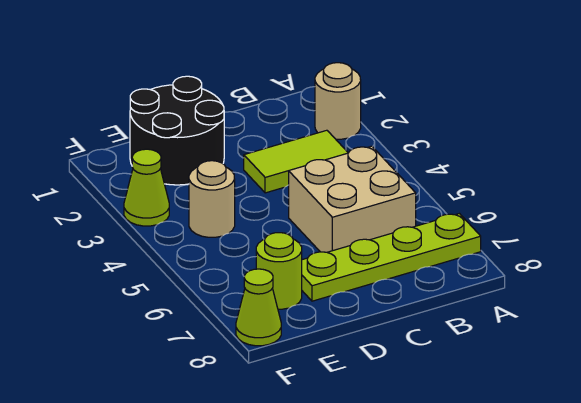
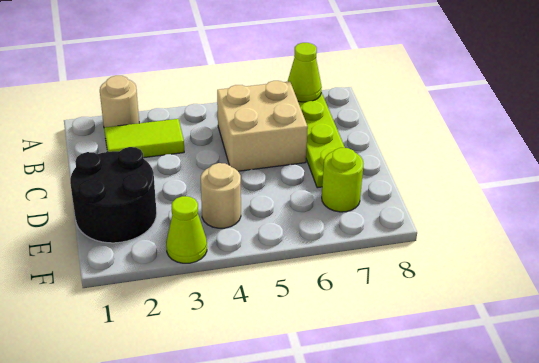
lime 1x2 tile [244,130,348,193] -> lime 1x2 tile turned to [104,119,184,158]
lime 1x1 cone [236,269,281,346] -> lime 1x1 cone moved to [288,43,322,102]

